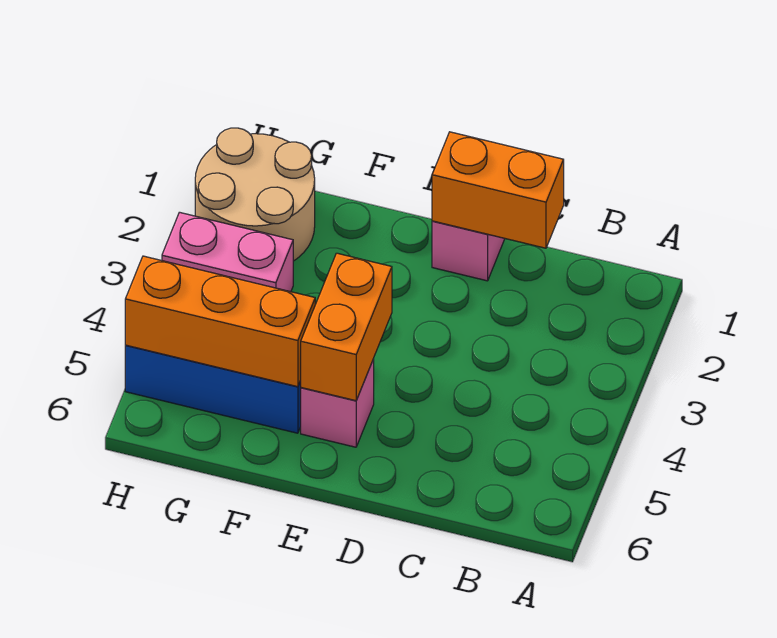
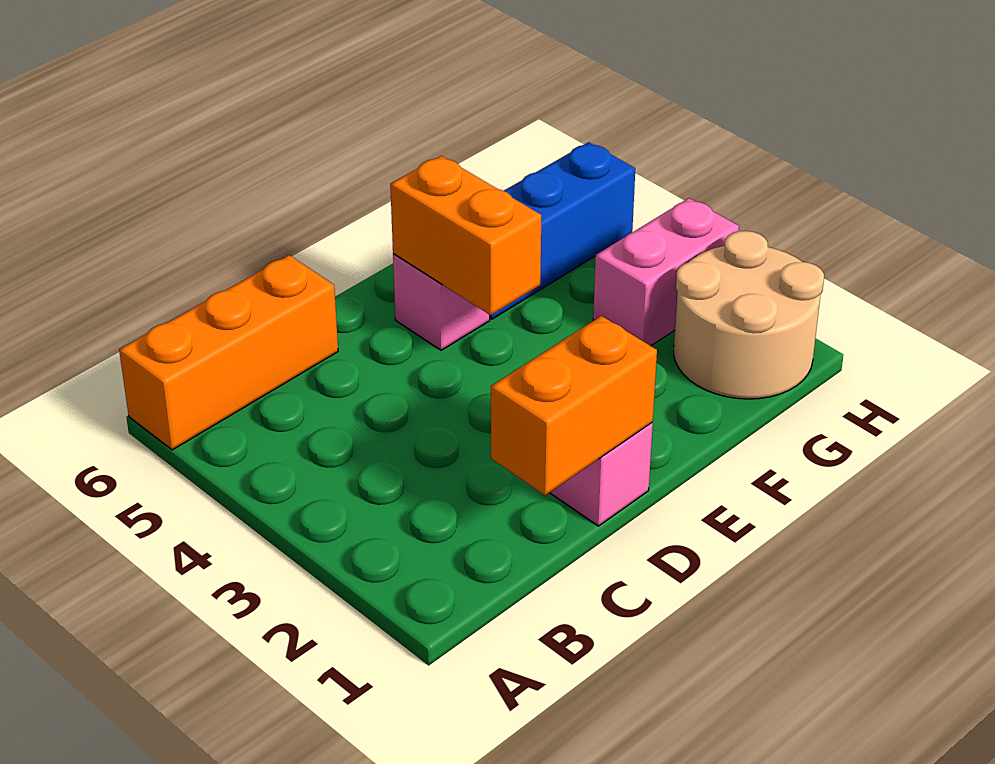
orange 1x3 brick [125,256,315,387] -> orange 1x3 brick moved to [119,255,338,450]

